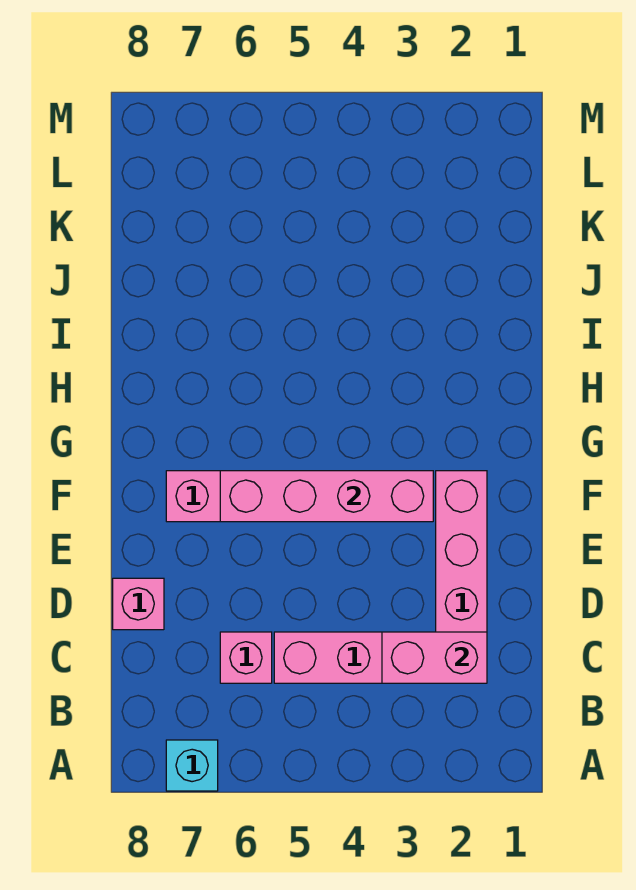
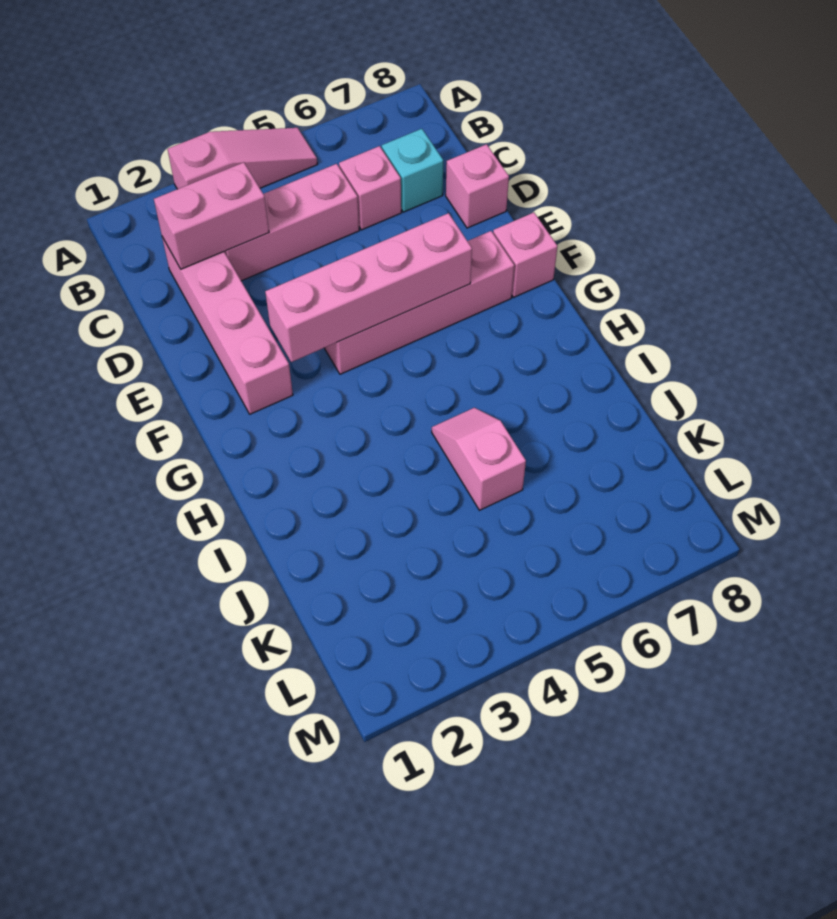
none -> pink 1x3 slope [168,128,317,189]
cyan 1x1 brick [166,740,218,791] -> cyan 1x1 brick moved to [382,129,443,212]
none -> pink 1x1 brick [493,213,557,297]
none -> pink 1x2 slope [432,408,526,510]

